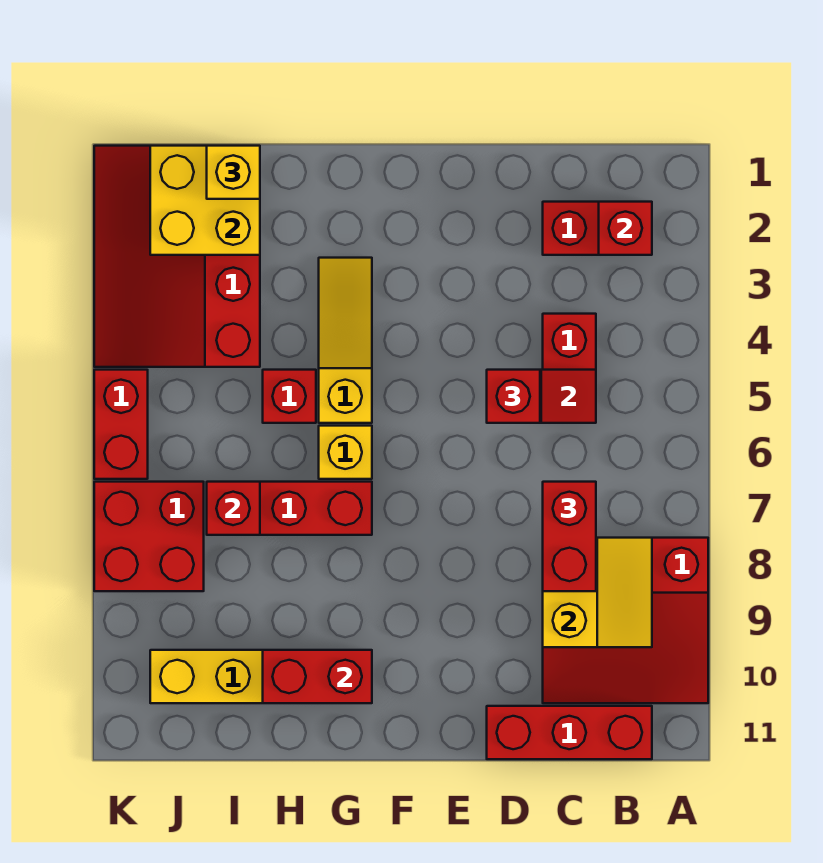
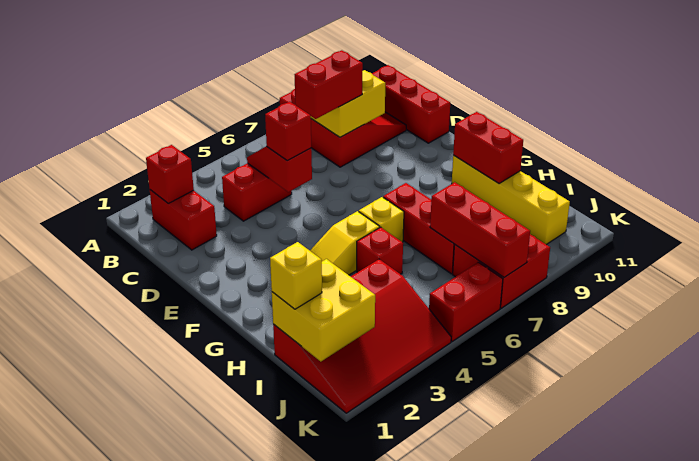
red 1x1 brick [207,482,260,535] -> red 1x3 brick [430,182,530,277]

